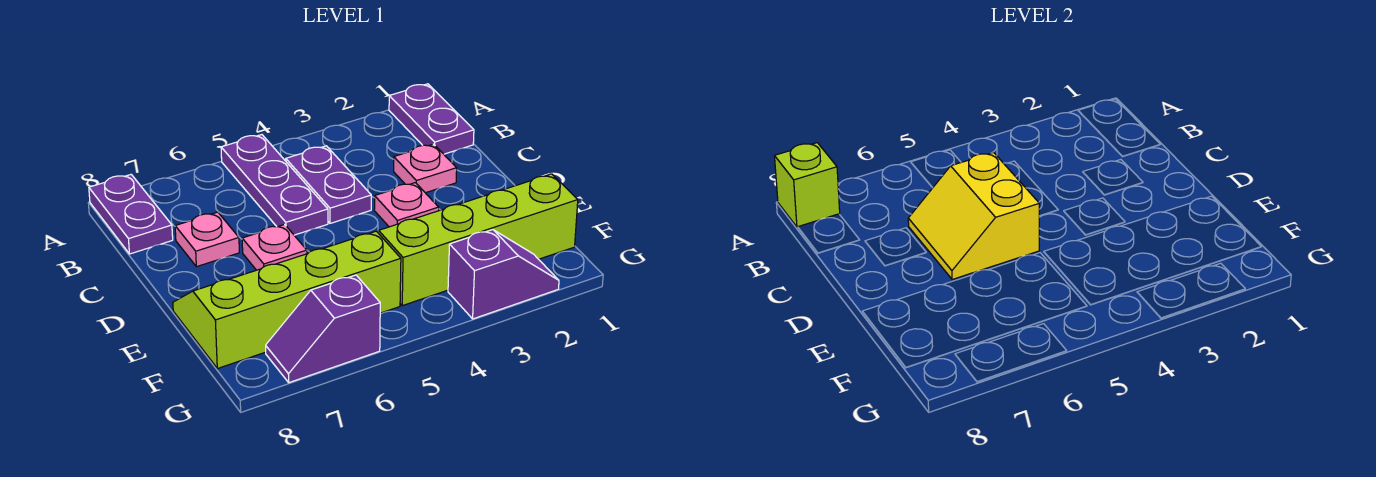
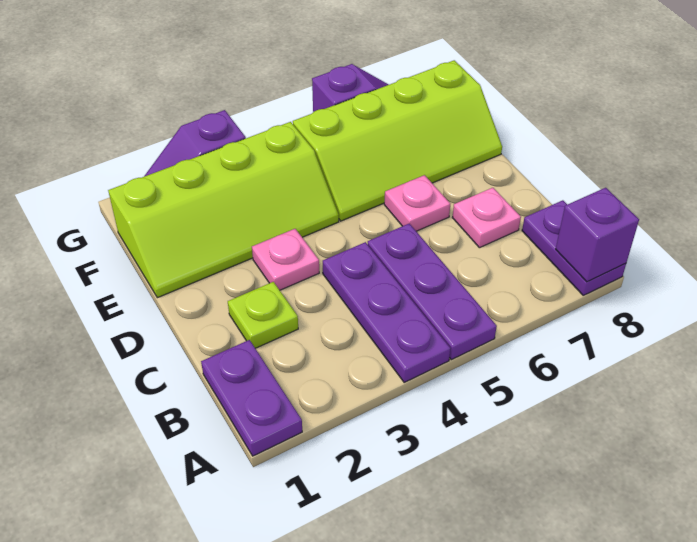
lime 1x1 brick [775,143,840,227] -> purple 1x1 brick [556,188,639,282]
purple 1x2 plate [286,146,371,223] -> purple 1x3 plate [323,242,451,382]
pink 1x1 plate [394,144,457,193] -> lime 1x1 plate [228,282,298,348]
yellow 2x2 slope [908,153,1039,280] -> none

